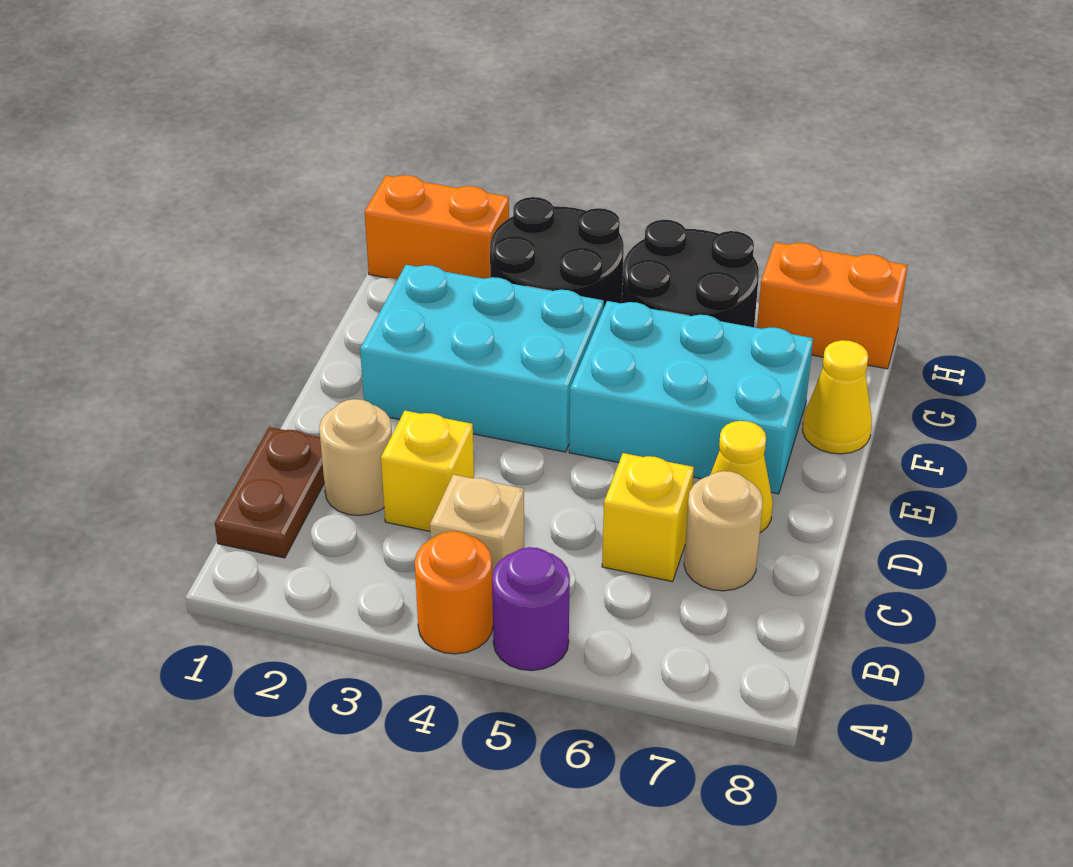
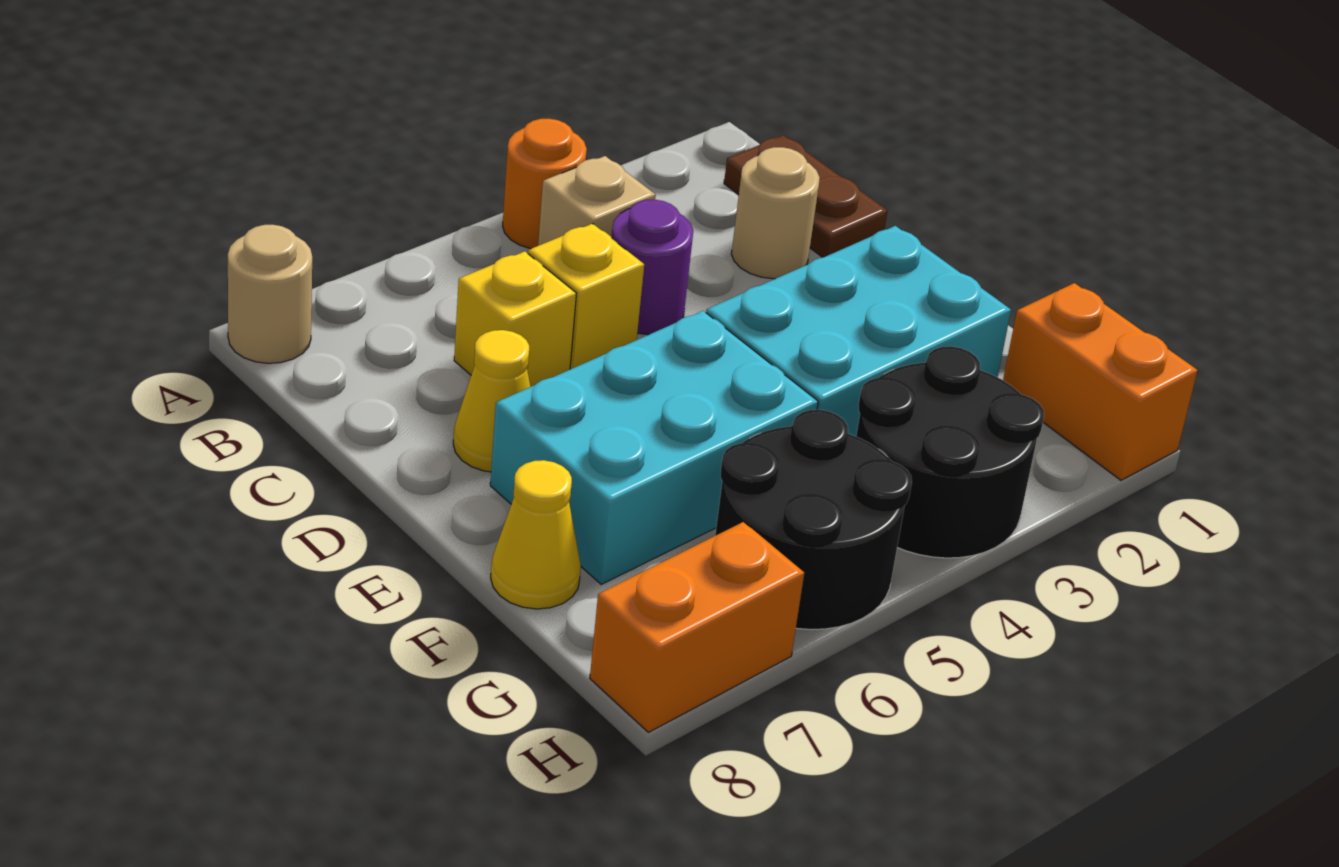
purple 1x1 round brick [492,547,570,671] -> purple 1x1 round brick moved to [611,200,693,335]
yellow 1x1 brick [381,411,474,531] -> yellow 1x1 brick moved to [528,224,644,369]
tan 1x1 round brick [684,471,763,591] -> tan 1x1 round brick moved to [228,225,312,363]
orange 1x2 brick [365,175,509,280] -> orange 1x2 brick turned to [1003,283,1198,480]

